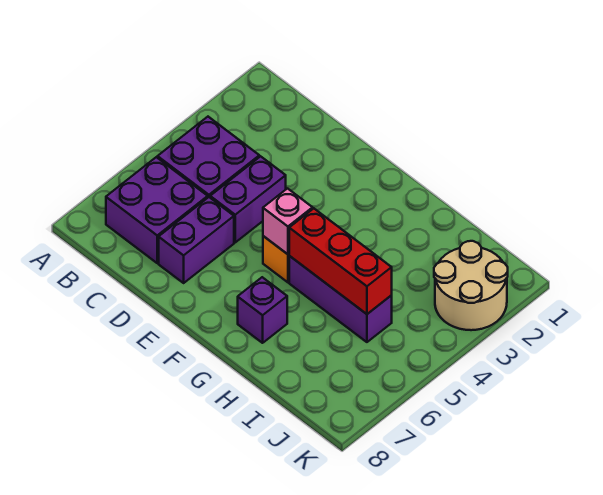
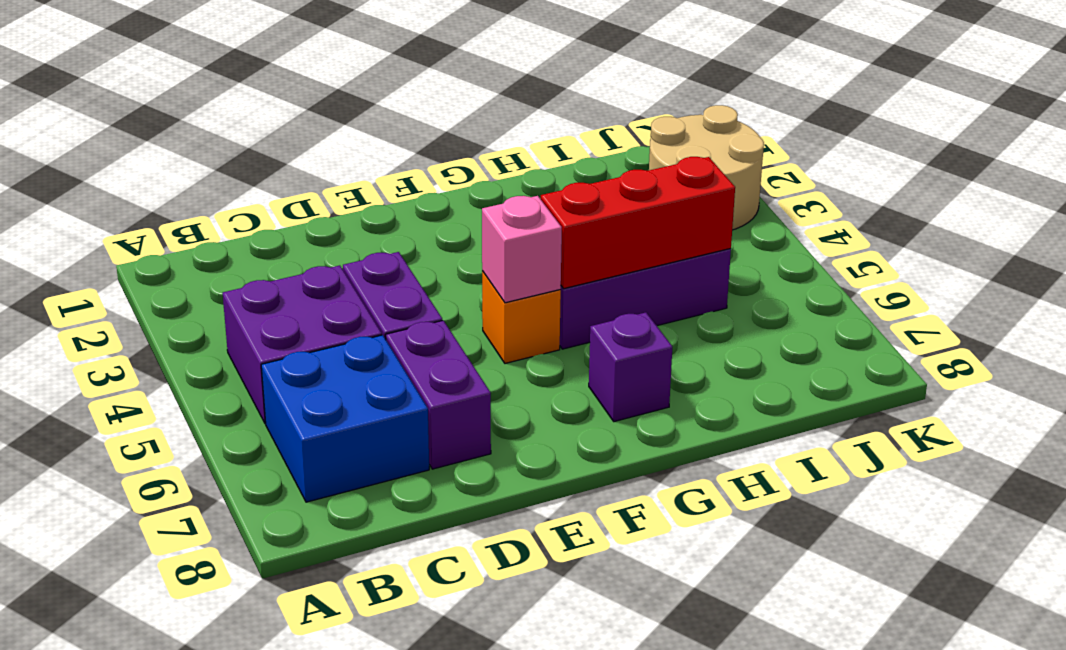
purple 2x2 brick [106,157,208,263] -> blue 2x2 brick [261,335,429,502]

